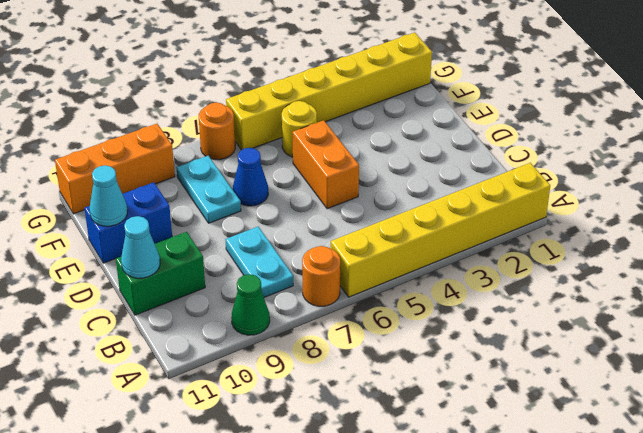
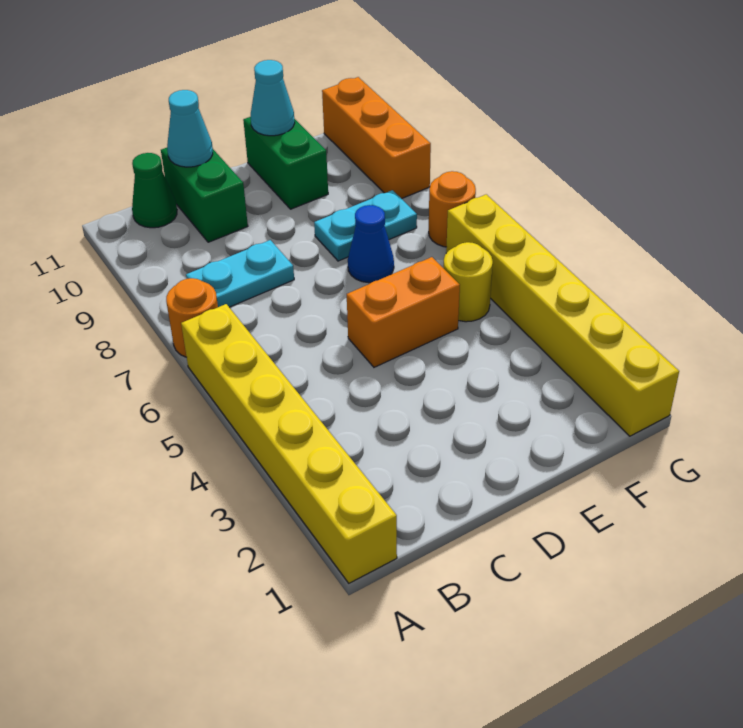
green 1x1 cone [231,274,270,335] -> green 1x1 cone moved to [132,153,177,228]
blue 1x2 brick [85,182,172,263] -> green 1x2 brick [243,117,328,209]

